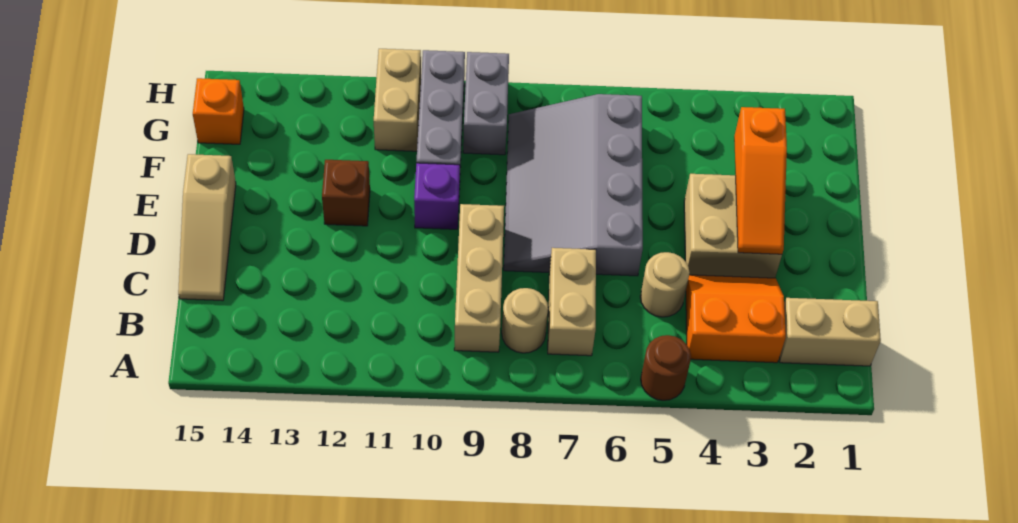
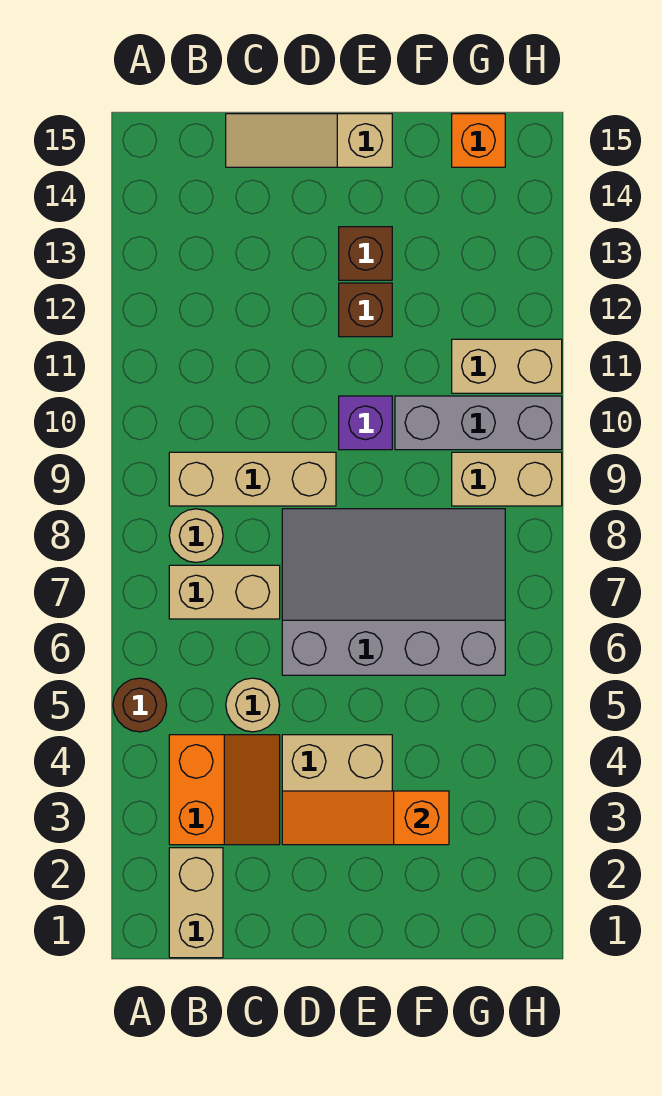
none -> brown 1x1 brick [339,227,392,280]
grey 1x2 brick [463,52,509,155] -> tan 1x2 brick [452,452,562,506]

